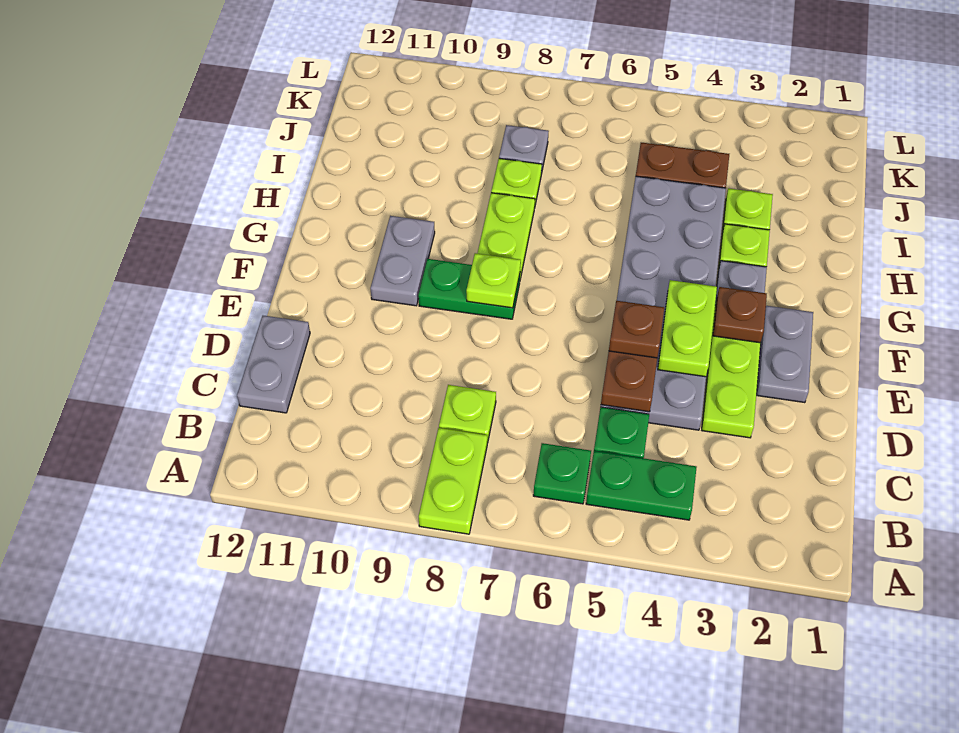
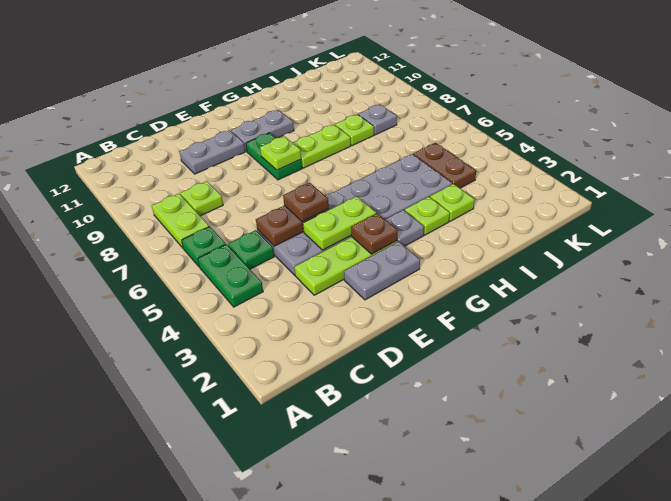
lime 1x2 plate [419,428,487,534] -> lime 1x2 plate turned to [152,194,209,248]
grey 1x2 plate [237,316,310,413] -> grey 1x2 plate moved to [180,130,245,174]

